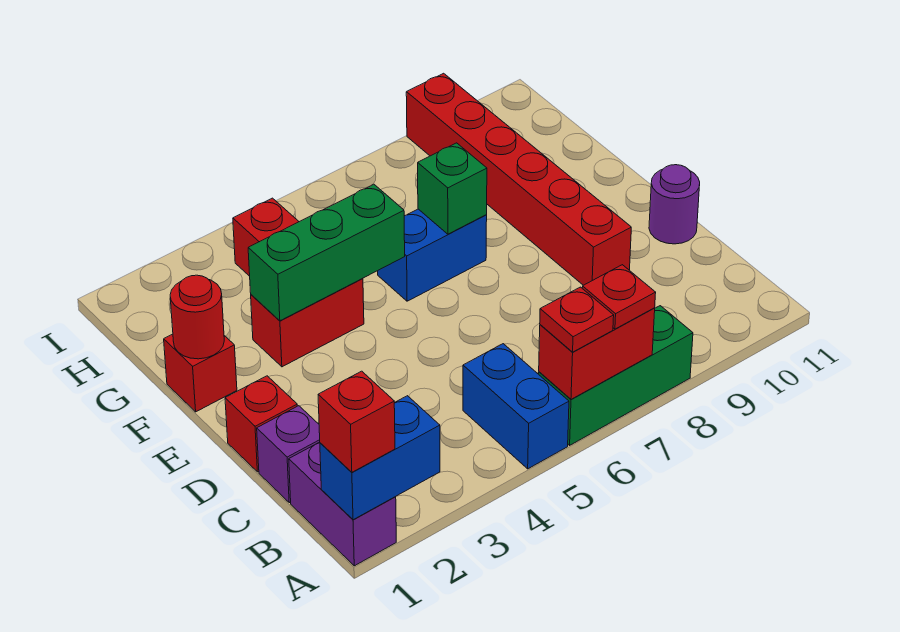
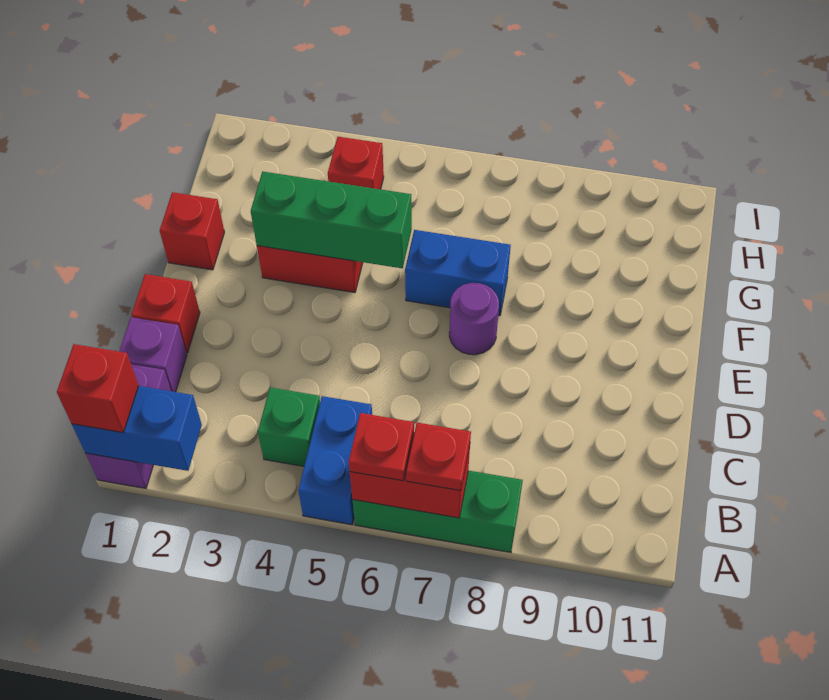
red 1x6 brick [406,73,631,285] -> none
purple 1x1 round brick [649,165,700,244] -> purple 1x1 round brick moved to [449,283,499,355]
red 1x1 round brick [170,275,224,359] -> none
green 1x1 brick [418,143,487,234] -> green 1x1 brick moved to [258,387,320,466]

